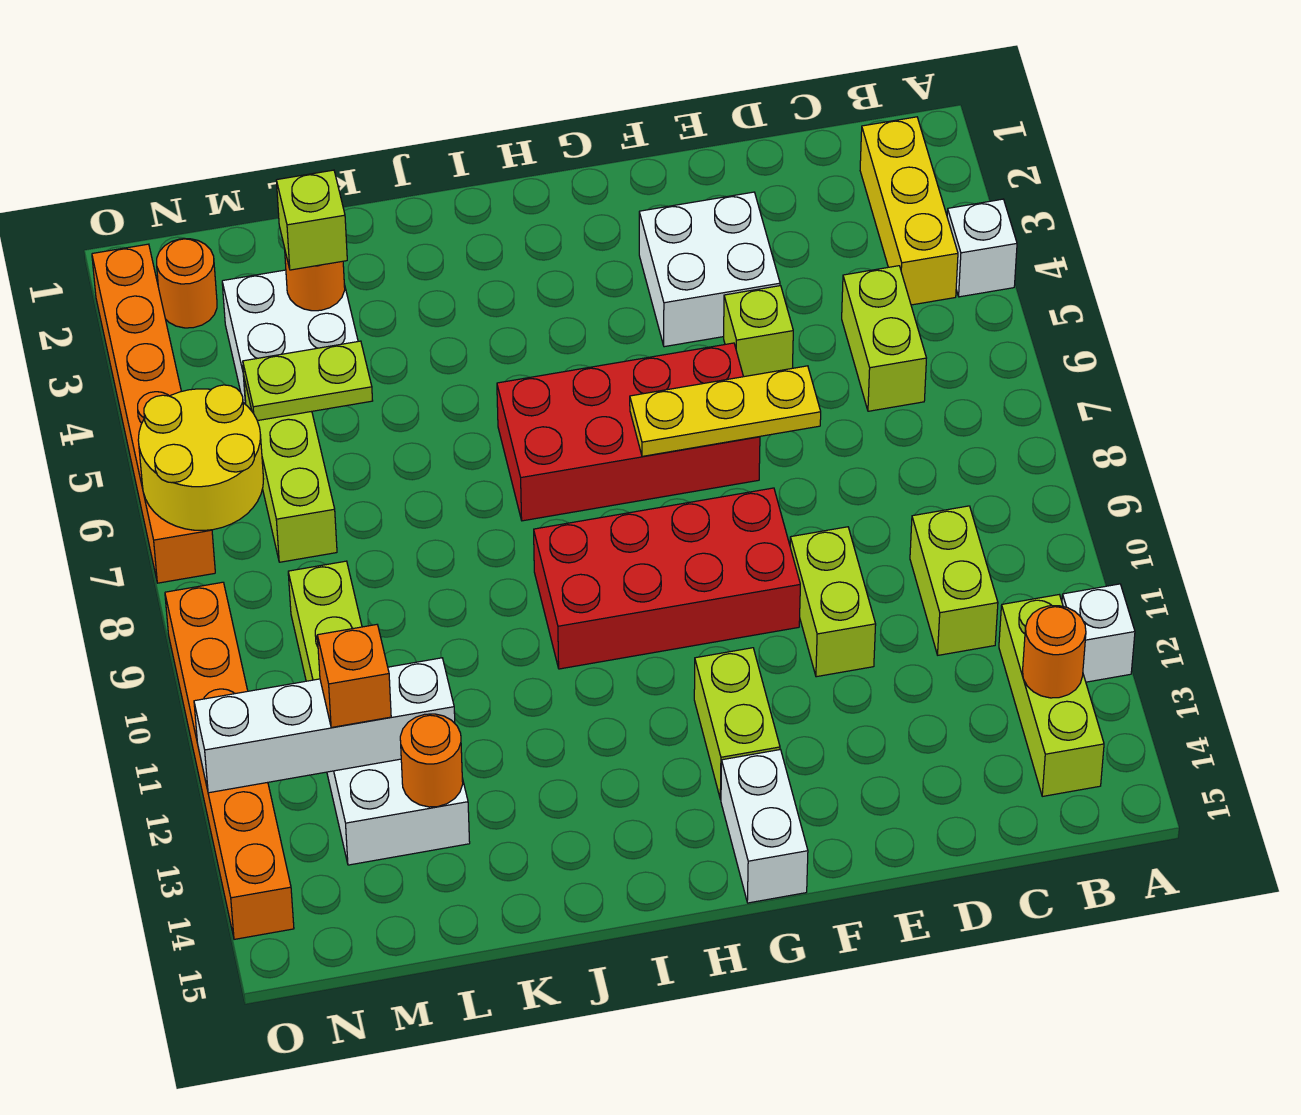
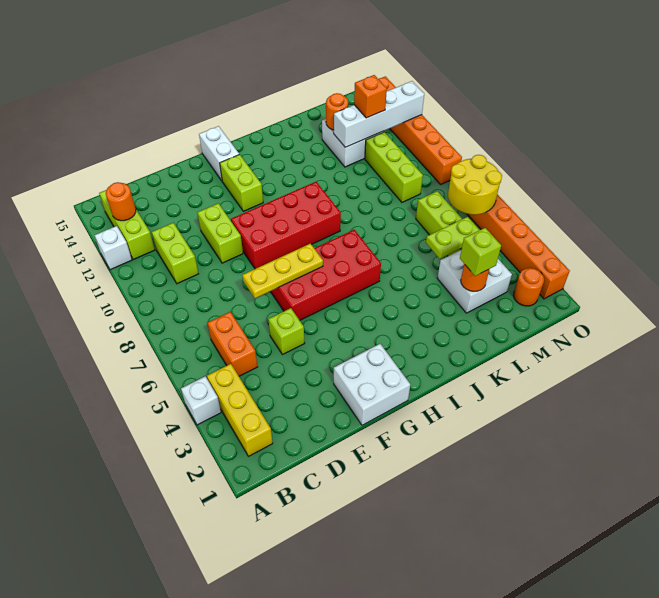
lime 1x2 brick [842,266,926,411] -> orange 1x2 brick [207,312,257,376]
white 2x2 brick [639,192,780,347] -> white 2x2 brick moved to [334,344,410,425]

